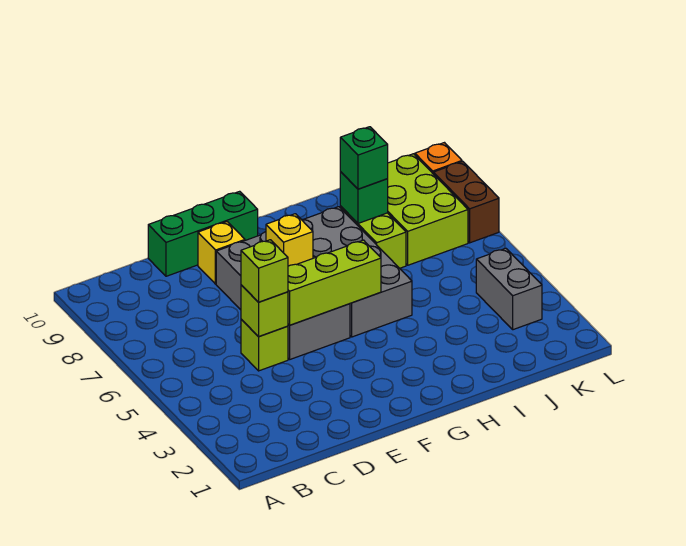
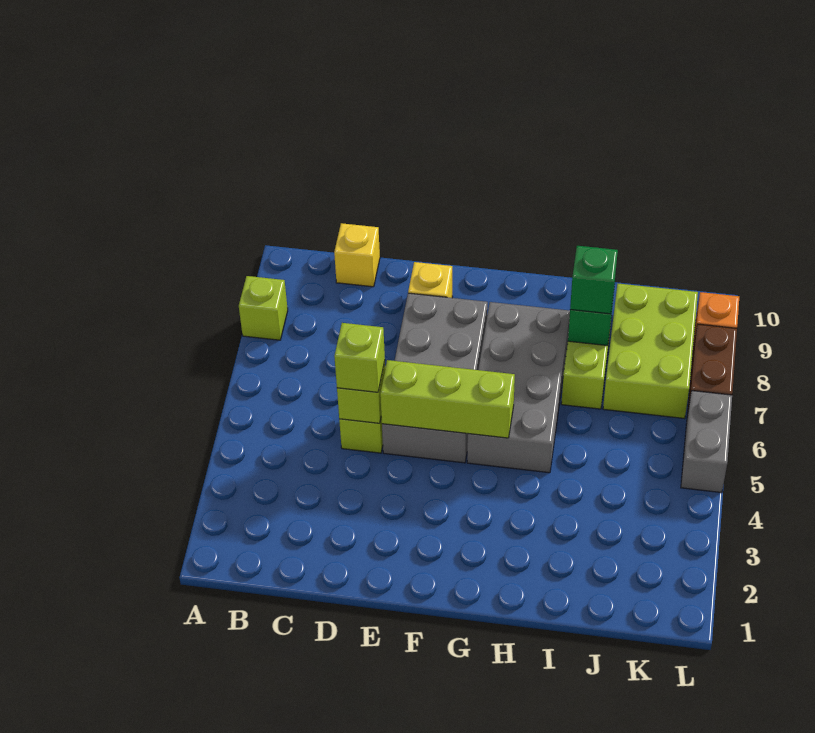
none -> lime 1x1 brick [239,276,288,340]
green 1x3 brick [148,191,258,276] -> none
yellow 1x1 brick [266,214,313,266] -> yellow 1x1 brick moved to [334,223,380,287]
grey 1x2 brick [476,248,542,330] -> grey 1x2 brick moved to [681,391,732,493]

